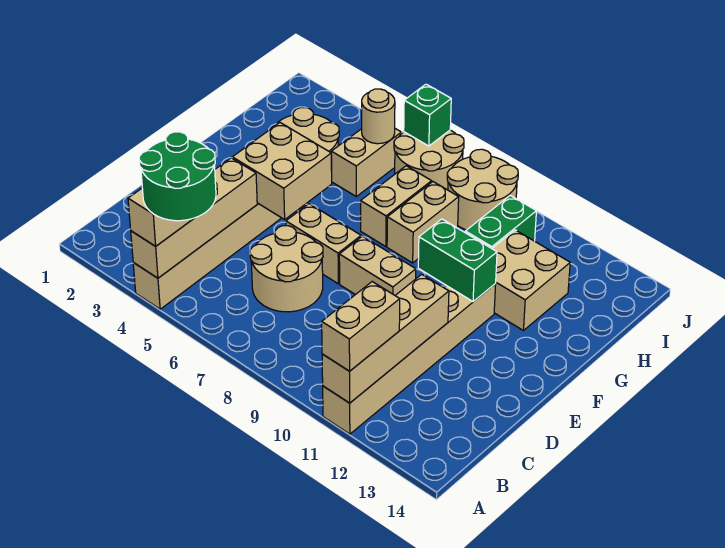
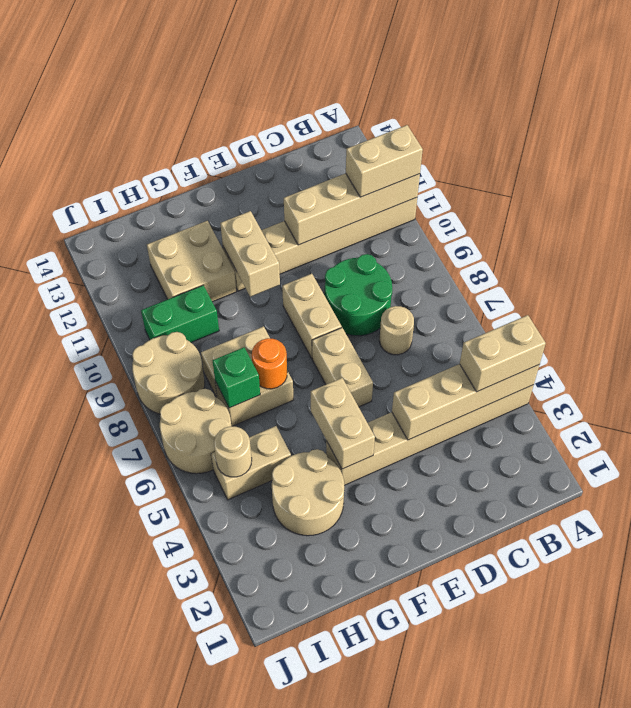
green 2x2 round brick [139,132,216,221] -> green 2x2 round brick moved to [325,254,392,336]
tan 2x2 round brick [250,226,323,312] -> tan 1x1 round brick [380,306,414,355]
tan 2x2 brick [232,123,332,219] -> tan 1x2 brick [311,378,375,469]
green 1x2 brick [418,219,497,302] -> tan 1x2 brick [220,211,280,297]
none -> orange 1x1 round brick [252,338,287,389]
green 1x1 brick [404,84,451,146] -> green 1x1 brick moved to [212,347,260,408]

